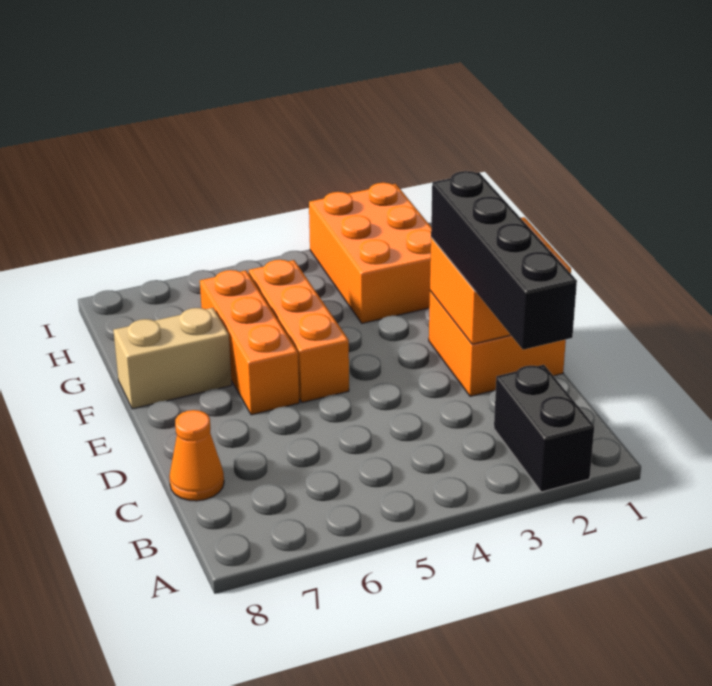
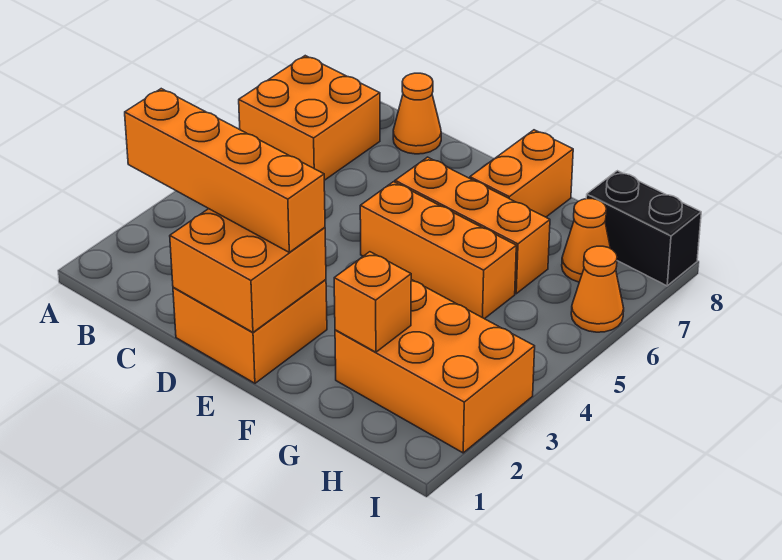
black 1x2 brick [494,365,594,492] -> black 1x2 brick moved to [586,171,701,286]
none -> orange 2x2 brick [239,56,380,180]
black 1x4 brick [431,171,577,350] -> orange 1x4 brick [125,89,325,252]
tan 1x2 brick [113,308,232,409] -> orange 1x2 brick [470,130,573,217]
none -> orange 1x1 brick [334,252,411,352]
none -> orange 1x1 cone [562,199,611,282]
none -> orange 1x1 cone [571,246,624,332]

